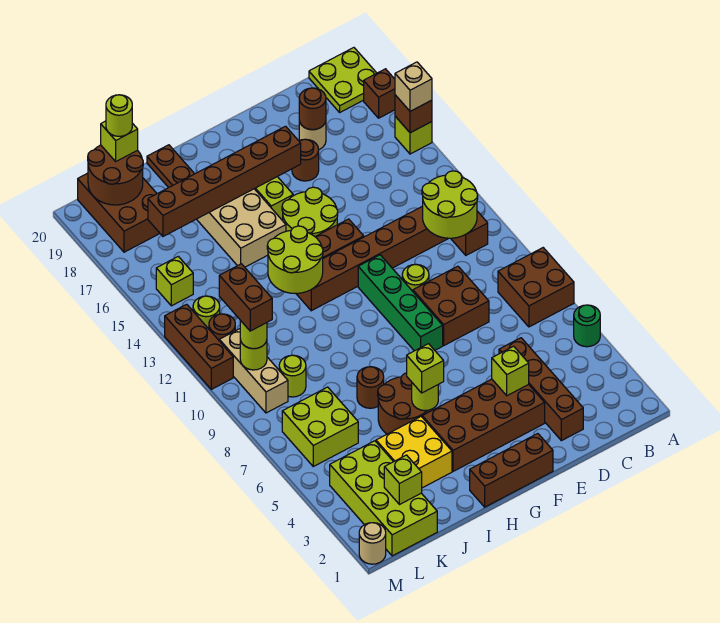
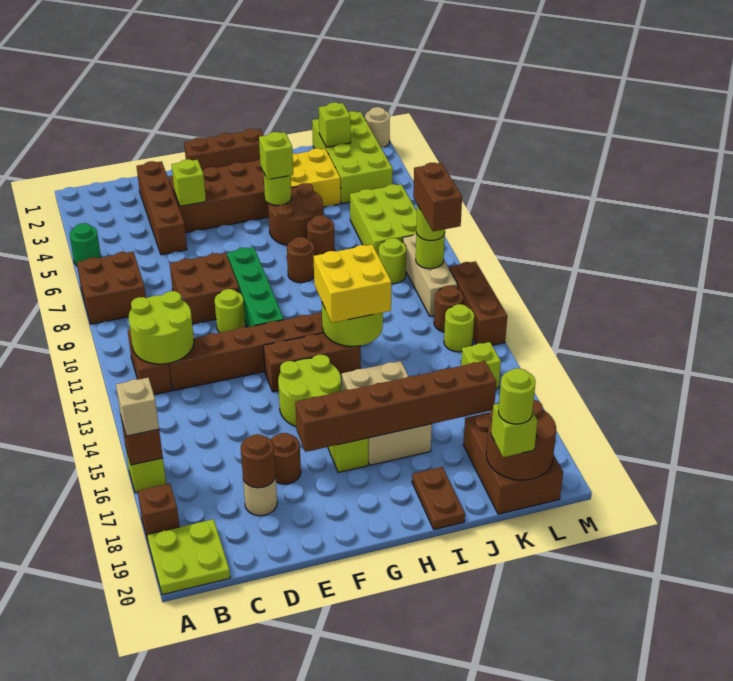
none -> brown 1x1 round brick [287,237,315,283]
none -> yellow 2x2 brick [314,245,391,323]
lime 2x2 brick [282,387,358,466] -> lime 2x3 brick [350,184,417,256]

